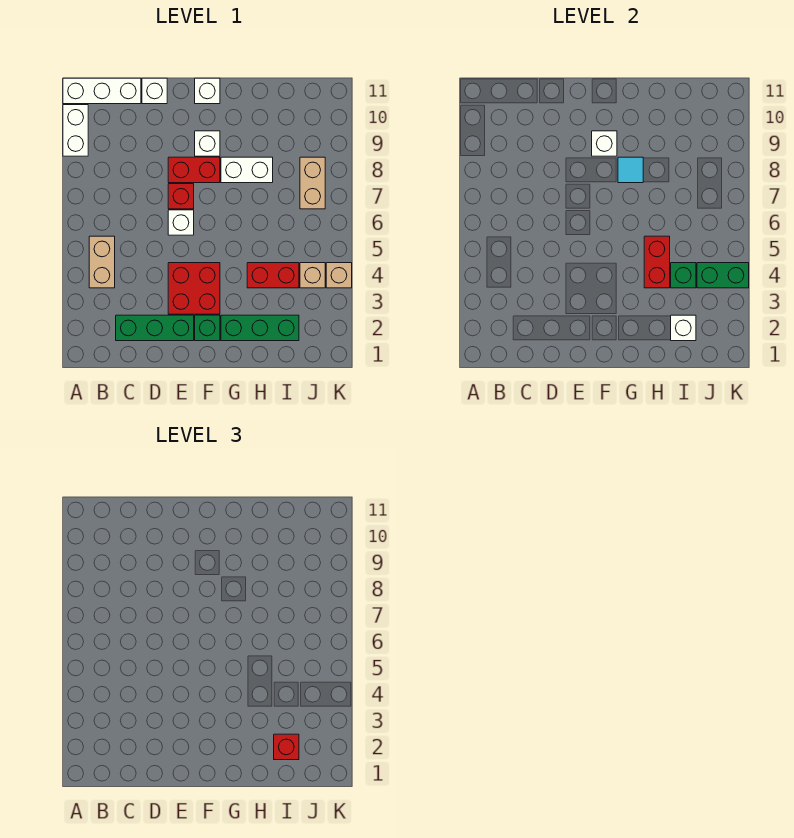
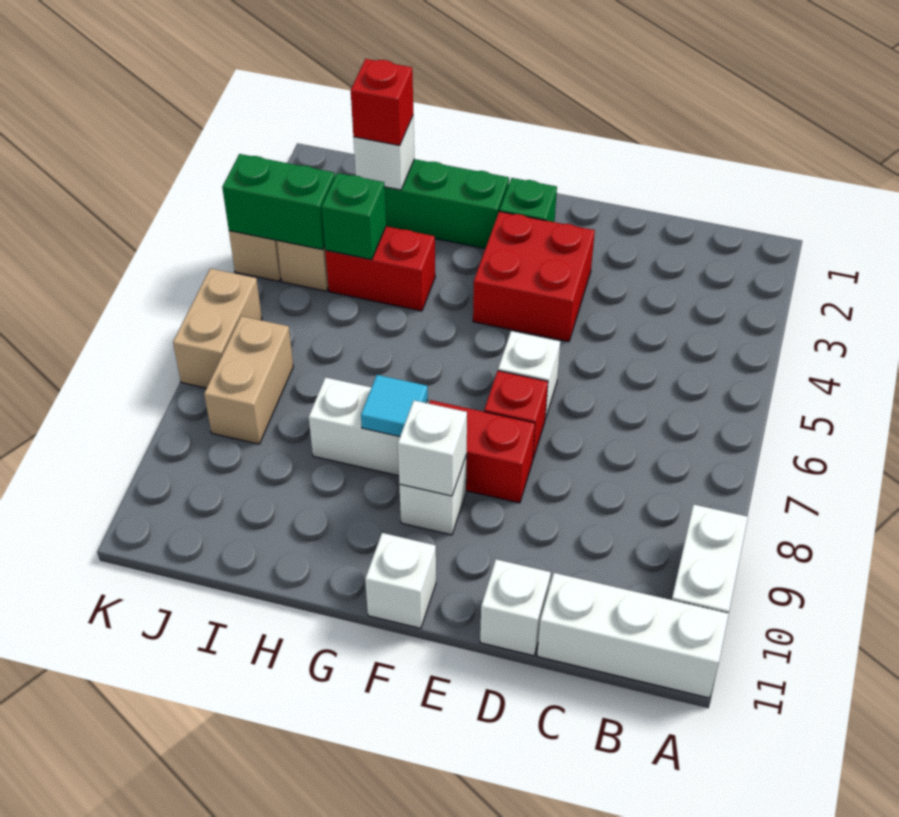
tan 1x2 brick [89,236,115,288] -> tan 1x2 brick moved to [173,269,262,388]
green 1x3 brick [116,315,194,341] -> none
red 1x2 brick [644,236,670,288] -> none

